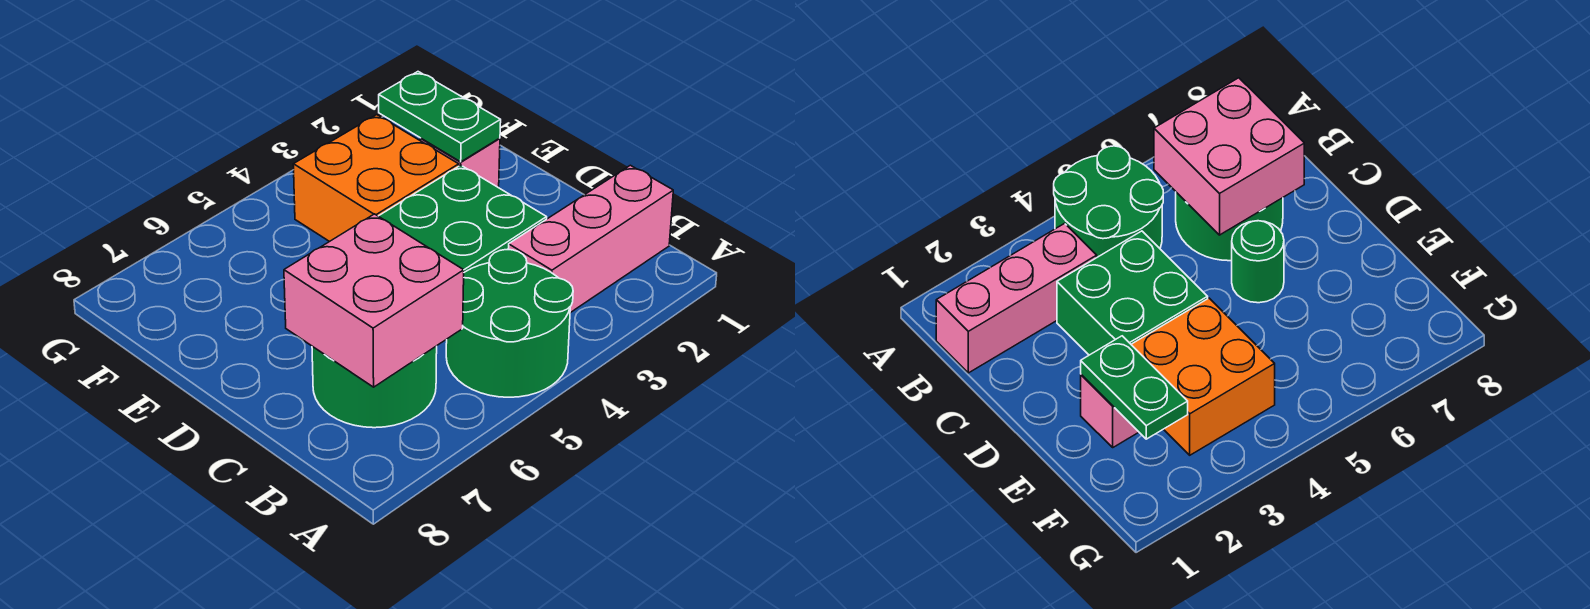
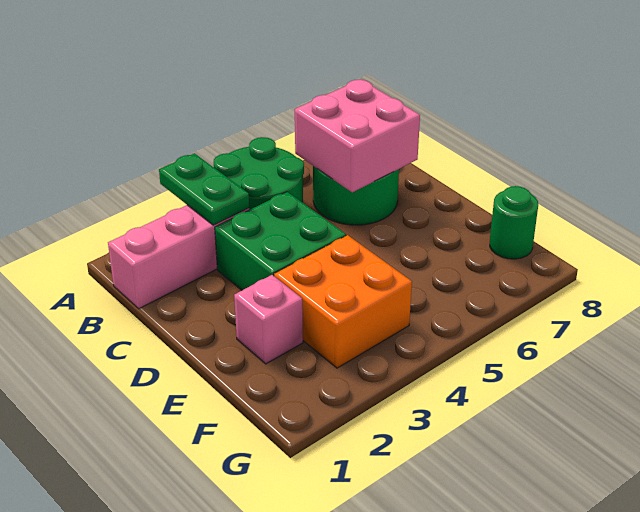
green 1x1 round brick [1232,221,1284,303] -> green 1x1 round brick moved to [490,186,538,259]
green 1x2 plate [379,72,501,162] -> green 1x2 plate moved to [159,153,249,225]

